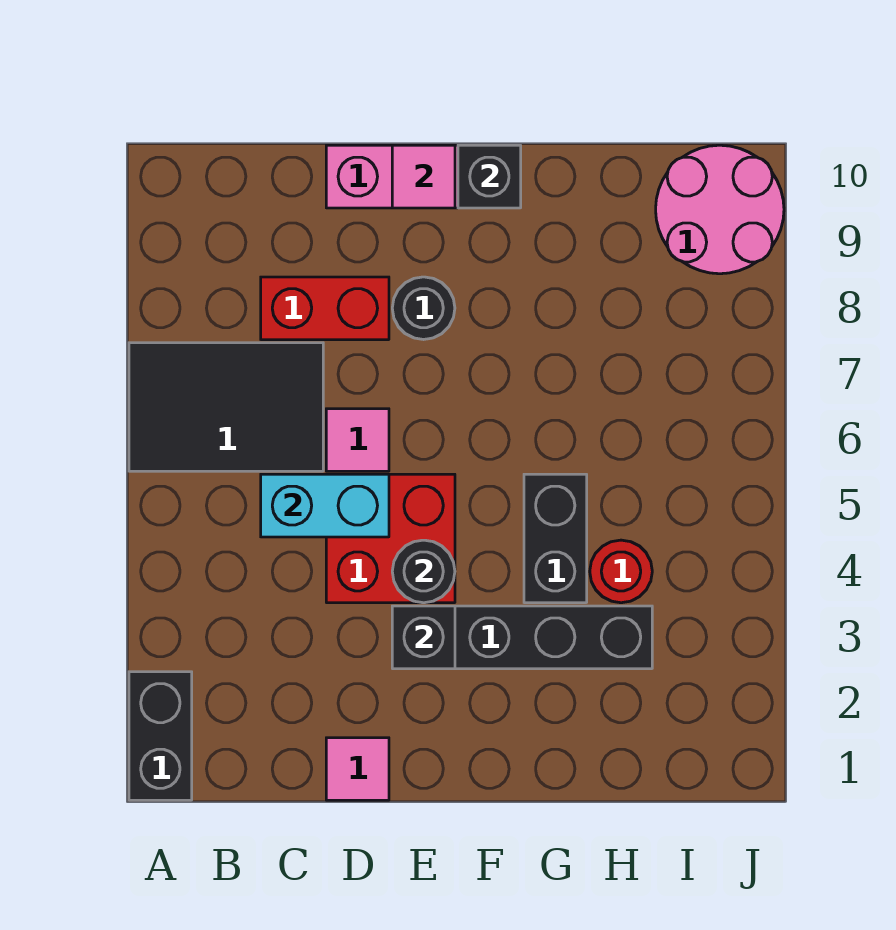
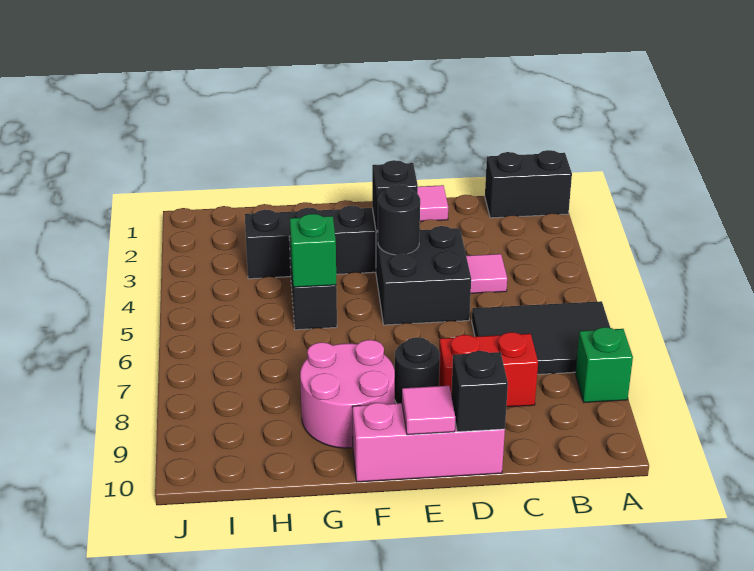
black 1x2 brick [129,672,192,800] -> black 1x2 brick turned to [485,150,572,218]
none -> green 1x1 brick [575,327,633,402]
cyan 1x2 brick [261,474,389,537] -> none
red 2x2 brick [326,474,455,603] -> black 2x2 brick [376,226,471,325]
pink 1x1 tile [326,409,389,471] -> pink 1x1 tile moved to [466,254,507,293]
black 1x1 brick [458,145,521,208] -> black 1x1 brick moved to [451,351,508,432]
none -> green 1x1 brick [290,214,336,287]
red 1x1 round brick [590,540,652,603] -> none
pink 2x2 round brick [656,145,784,274] -> pink 2x2 round brick moved to [300,340,395,448]

